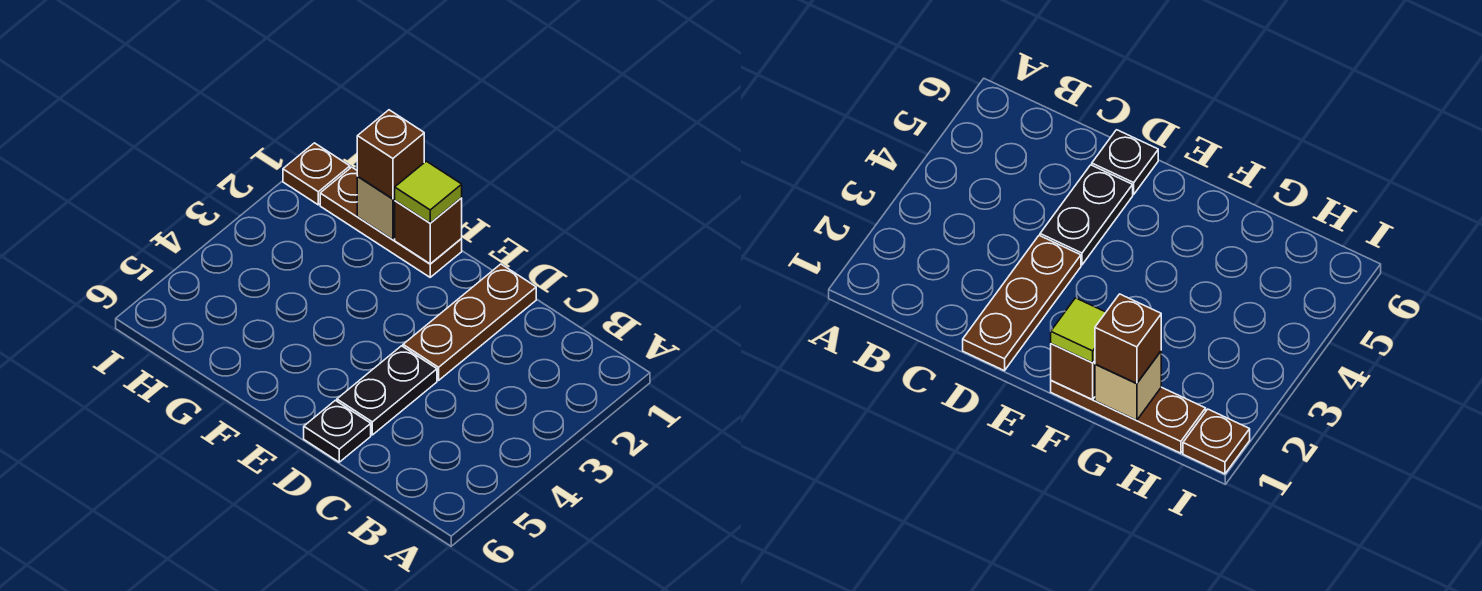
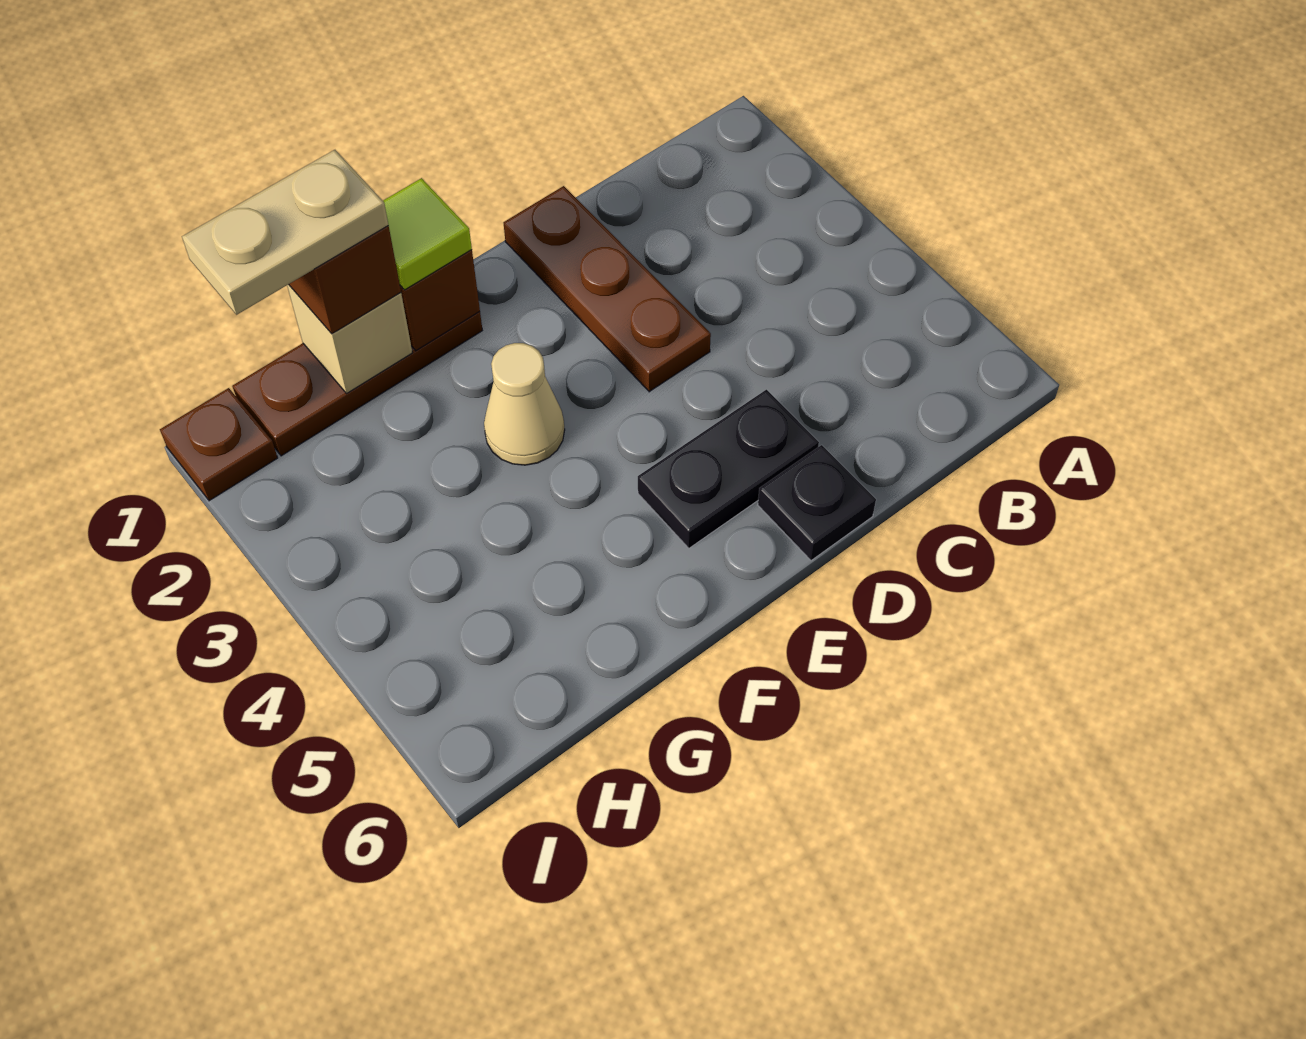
black 1x2 plate [337,346,437,435] -> black 1x2 plate turned to [638,390,819,548]
none -> tan 1x1 cone [484,343,565,465]
none -> tan 1x2 plate [182,150,388,315]

